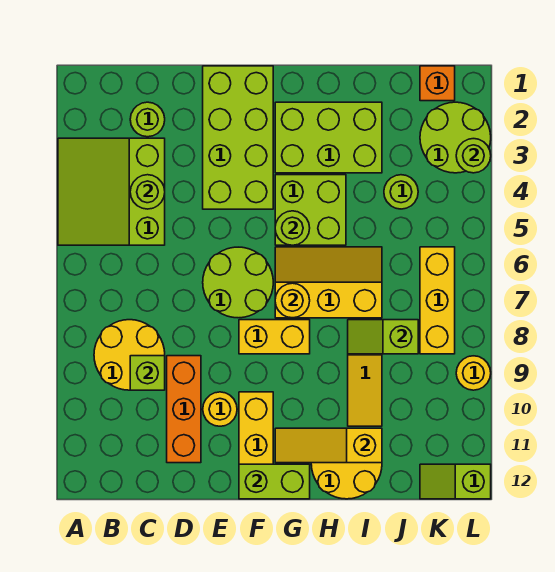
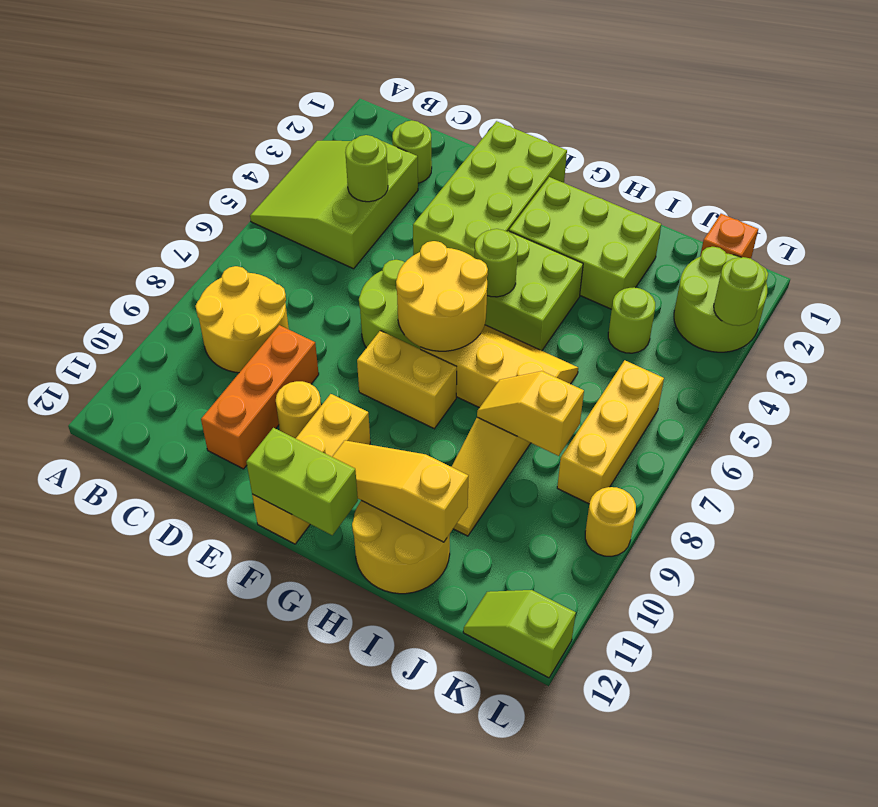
lime 1x1 brick [130,356,165,390] -> none
yellow 1x1 round brick [275,283,310,318] -> yellow 2x2 round brick [396,241,488,351]
lime 1x2 slope [348,320,418,354] -> yellow 1x2 slope [477,371,584,456]

